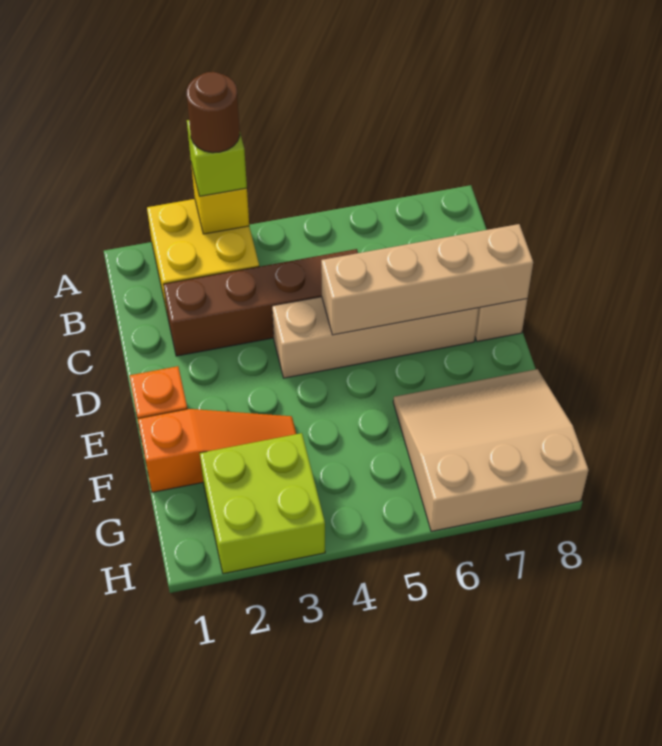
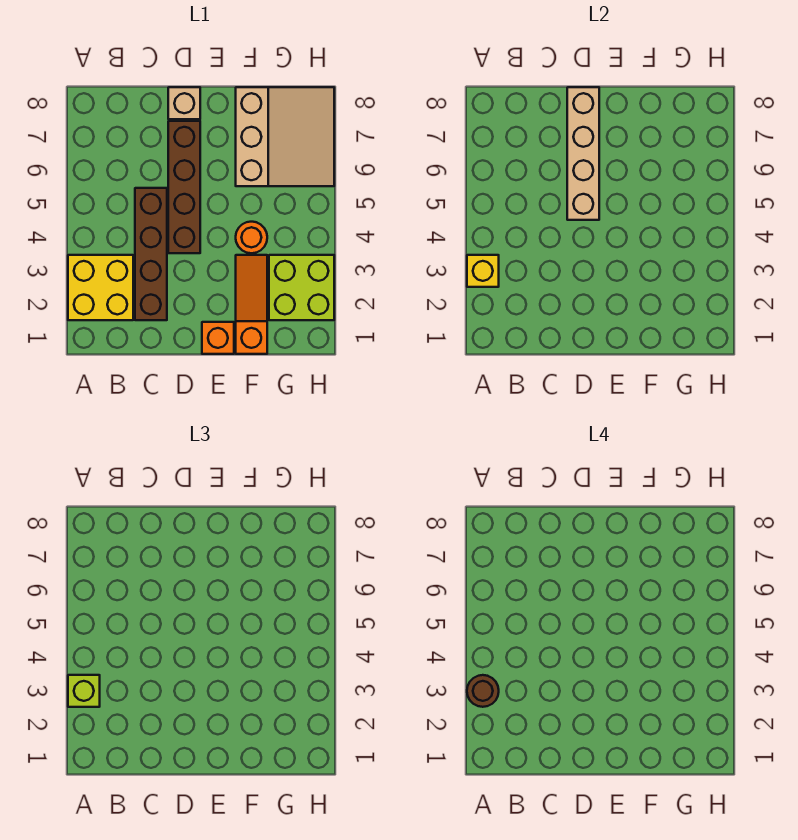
tan 1x4 brick [272,297,479,378] -> brown 1x4 brick [168,121,200,253]
none -> orange 1x1 round brick [236,222,267,253]
tan 3x3 slope [393,369,589,531] -> tan 3x3 slope turned to [236,87,334,186]

